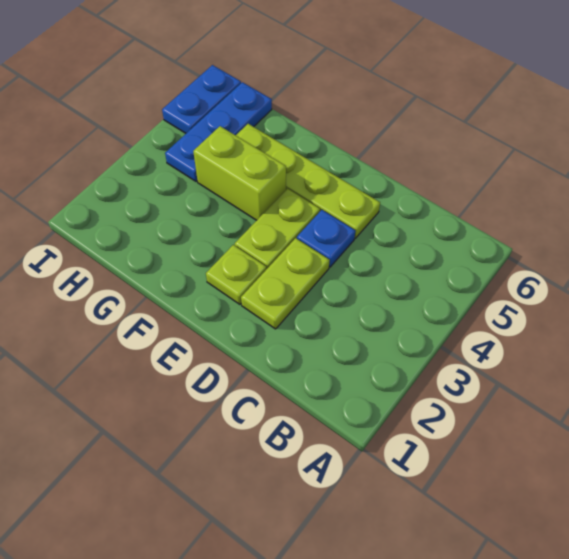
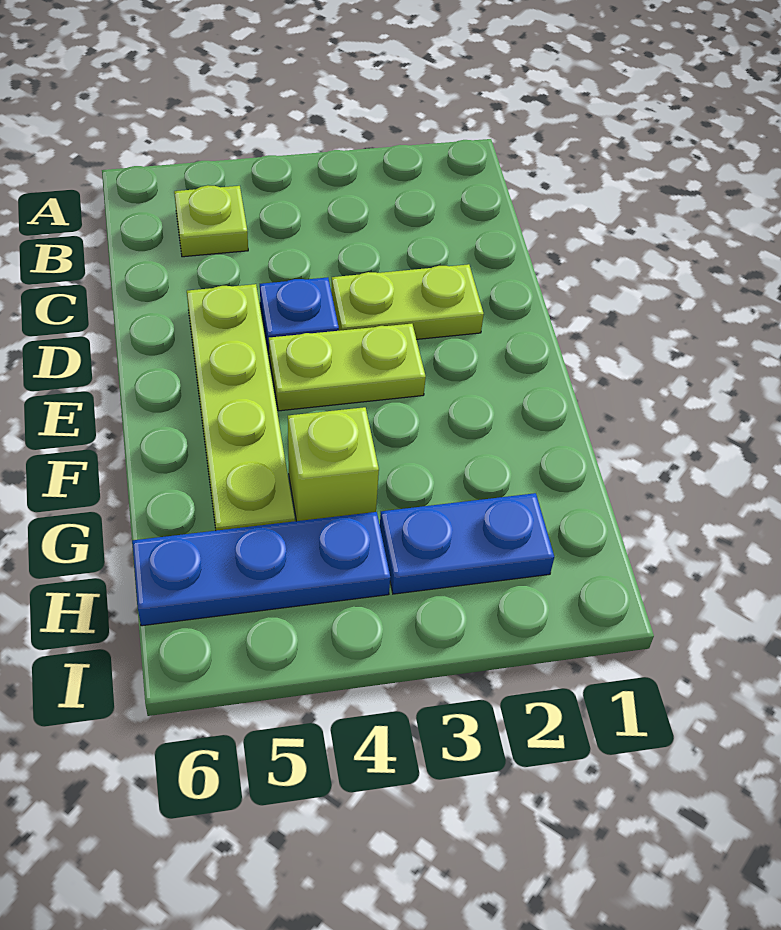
lime 1x1 plate [206,245,267,304] -> lime 1x1 plate moved to [174,185,248,257]
lime 1x2 brick [193,126,286,220] -> lime 1x1 brick [288,407,379,521]
blue 1x2 plate [162,65,241,133] -> blue 1x2 plate moved to [380,493,554,594]

